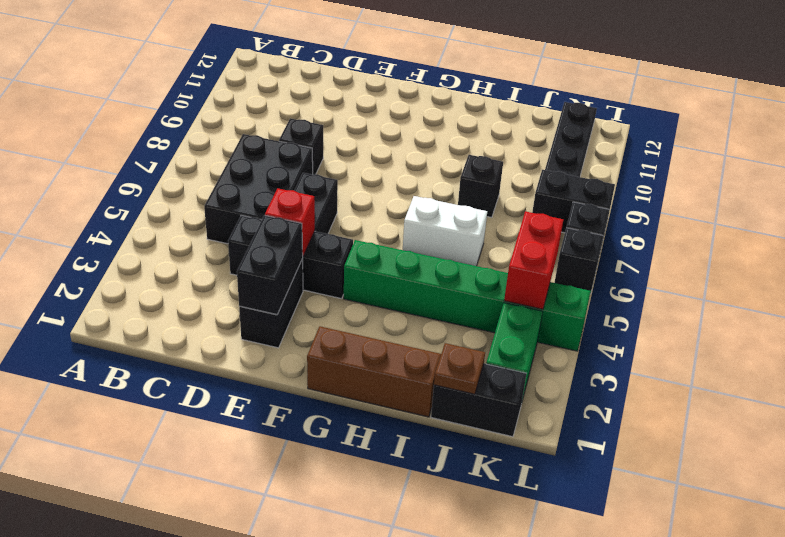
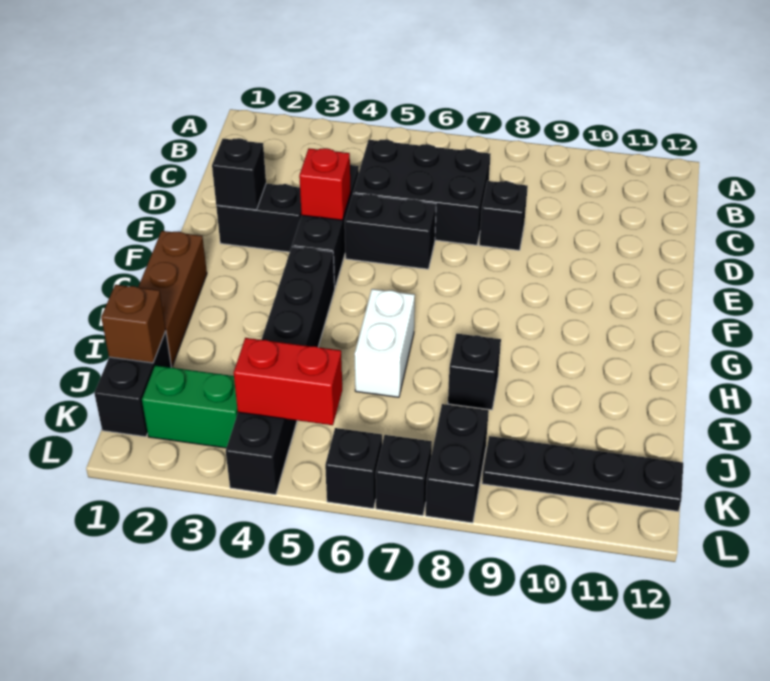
black 1x2 brick [237,215,303,315] -> black 1x1 brick [212,138,266,210]
green 1x6 brick [344,240,591,351] -> black 1x6 brick [226,247,335,495]
brown 1x1 plate [434,343,485,394] -> brown 1x1 brick [101,285,166,363]

